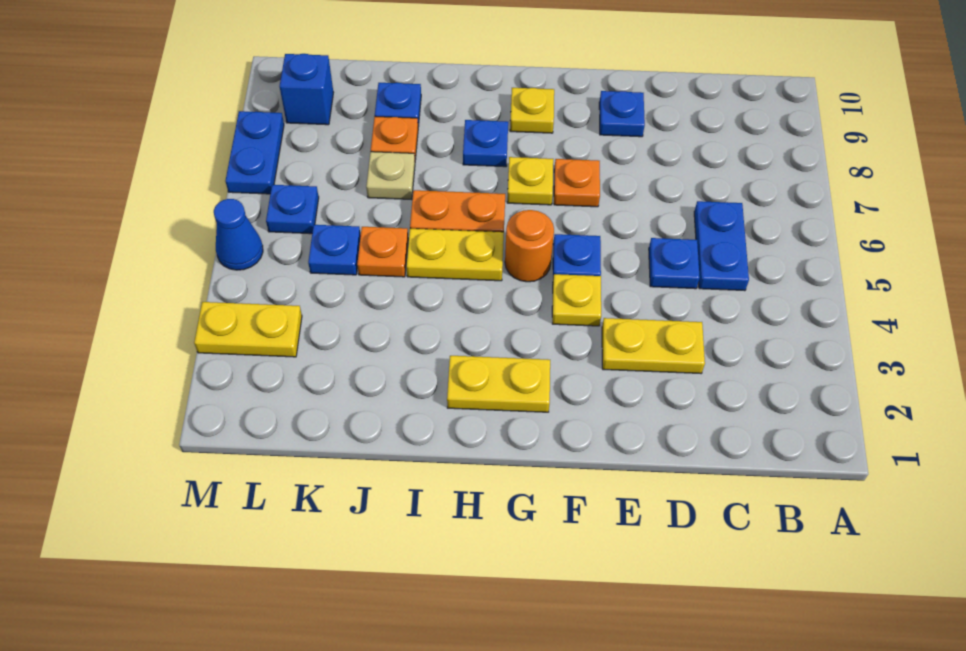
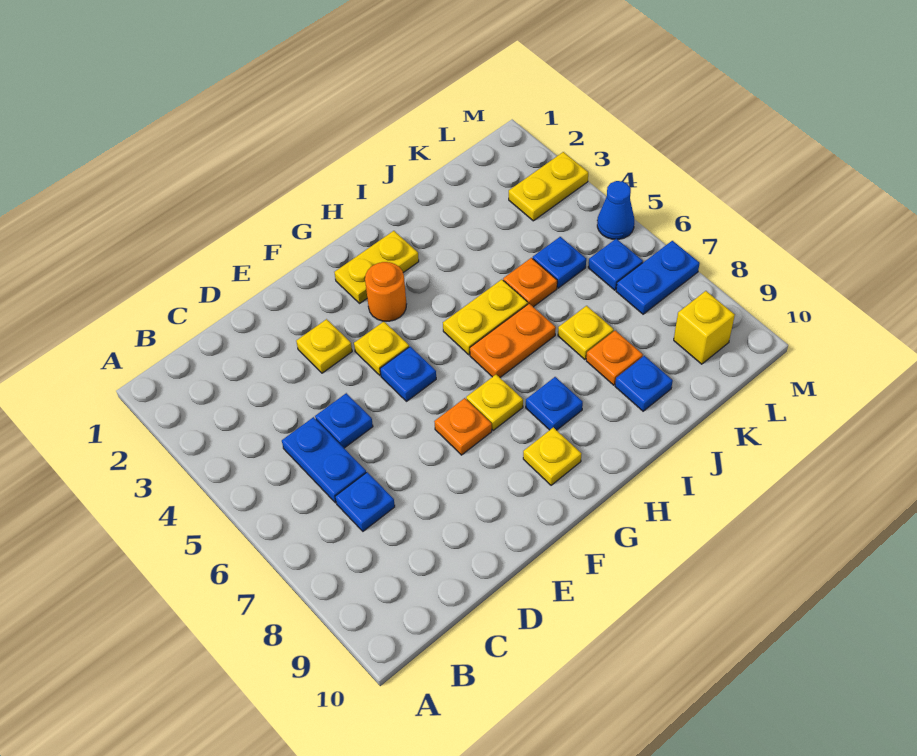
yellow 1x2 plate [602,318,705,373] -> yellow 1x1 plate [296,319,352,373]
blue 1x1 plate [599,91,645,137] -> blue 1x1 plate moved to [335,472,395,531]
orange 1x1 round brick [505,210,554,282] -> orange 1x1 round brick moved to [365,262,406,321]
tan 1x1 plate [366,152,415,200] -> yellow 1x1 plate [558,306,614,360]
blue 1x1 brick [280,54,333,125] -> yellow 1x1 brick [674,291,735,364]
blue 1x2 plate [225,111,284,194] -> blue 1x2 plate turned to [616,241,700,314]

